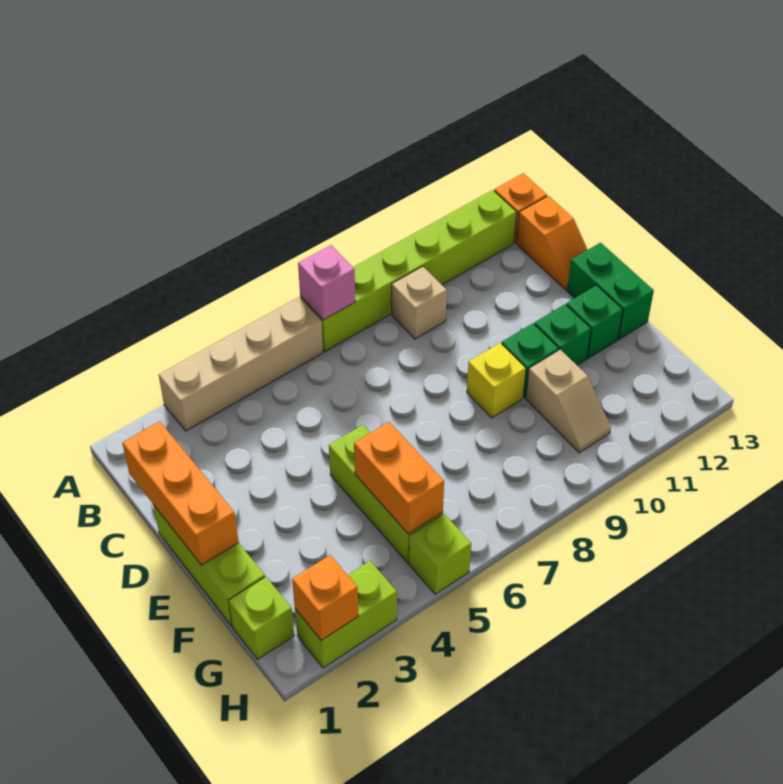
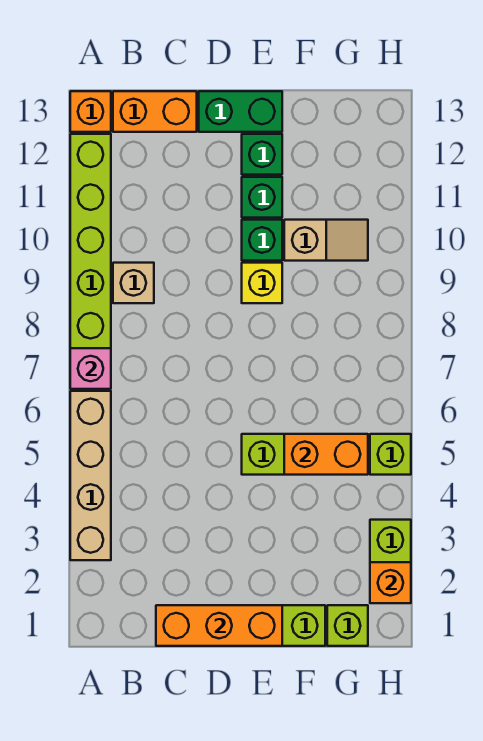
orange 1x2 slope [517,196,587,290] -> orange 1x2 brick [113,91,197,132]

